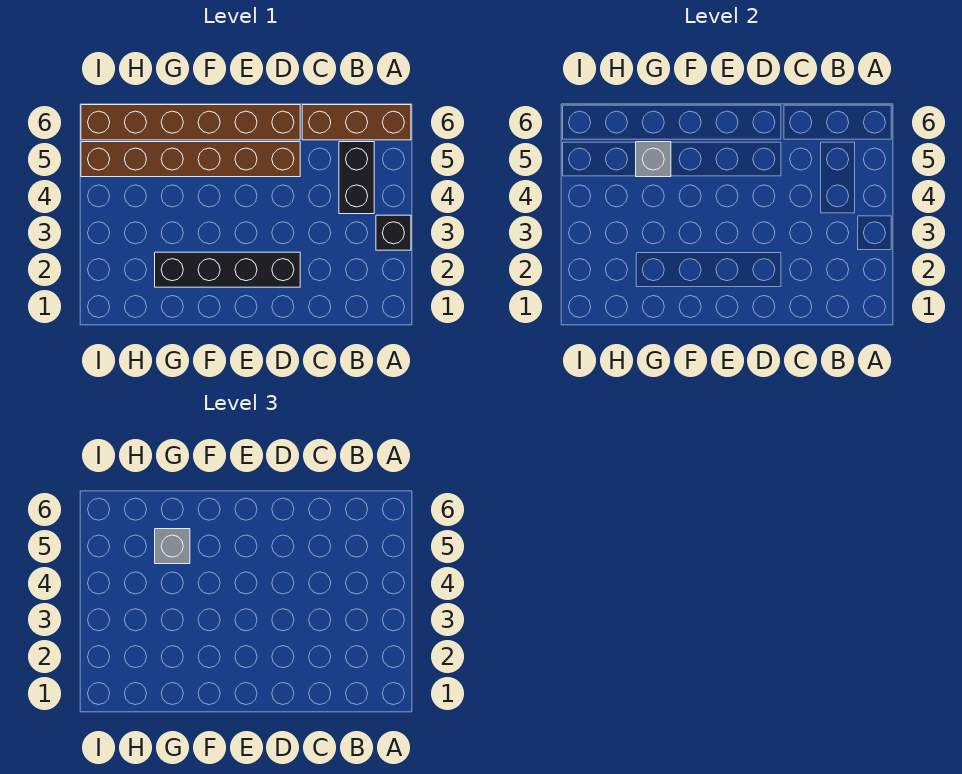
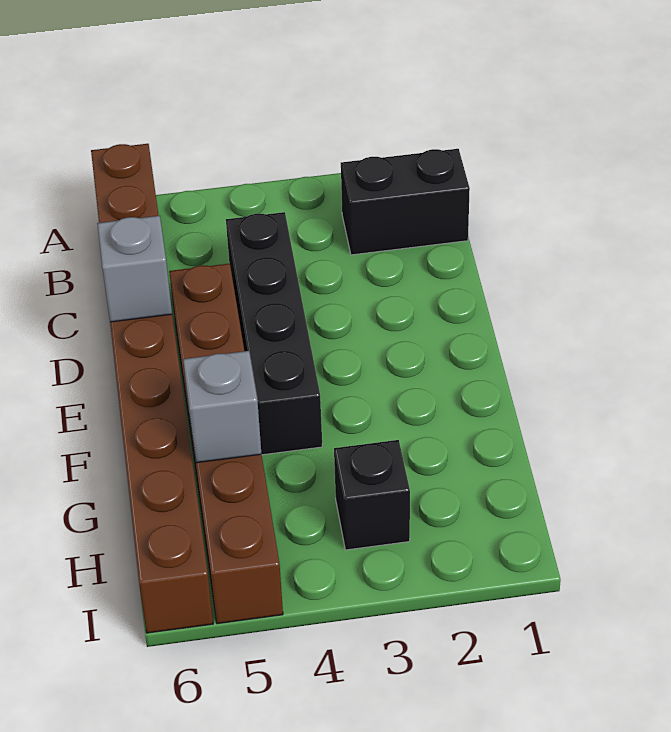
black 1x1 brick [376,215,411,250] -> black 1x1 brick moved to [334,440,410,550]
black 1x2 brick [339,142,374,214] -> black 1x2 brick moved to [341,149,470,255]
black 1x4 brick [155,252,300,287] -> black 1x4 brick moved to [226,212,322,455]
grey 1x1 brick [155,529,190,564] -> grey 1x1 brick moved to [97,216,172,322]

